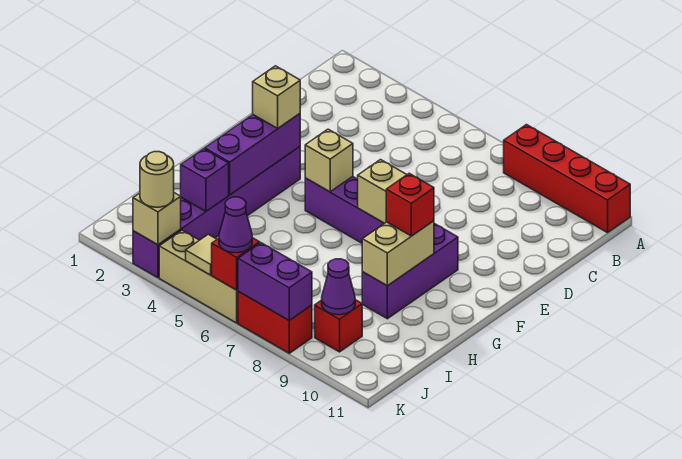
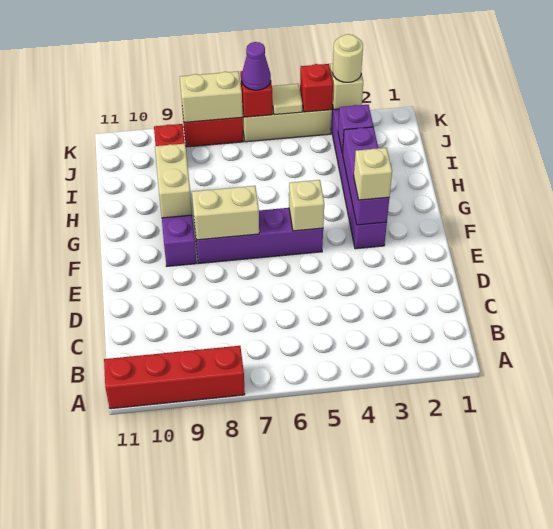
red 1x1 brick [386,173,434,236] -> red 1x1 brick moved to [300,64,333,112]
purple 1x1 cone [322,259,355,315] -> none
purple 1x2 brick [238,243,312,320] -> tan 1x2 brick [180,71,243,122]

